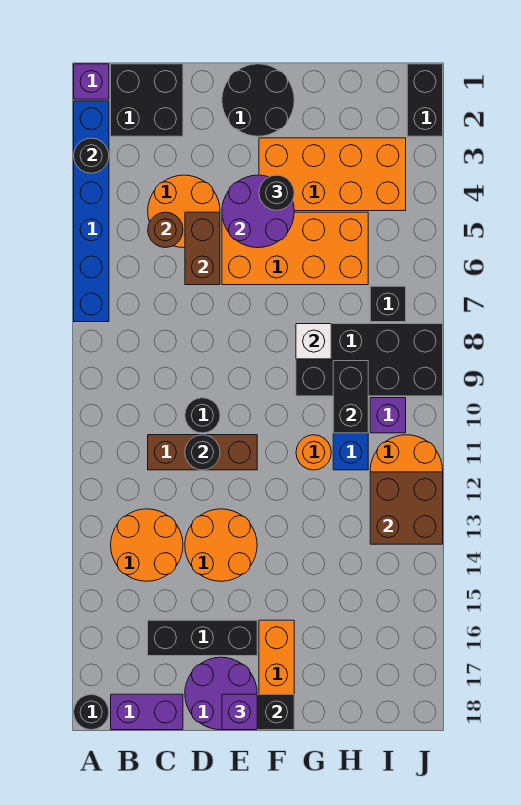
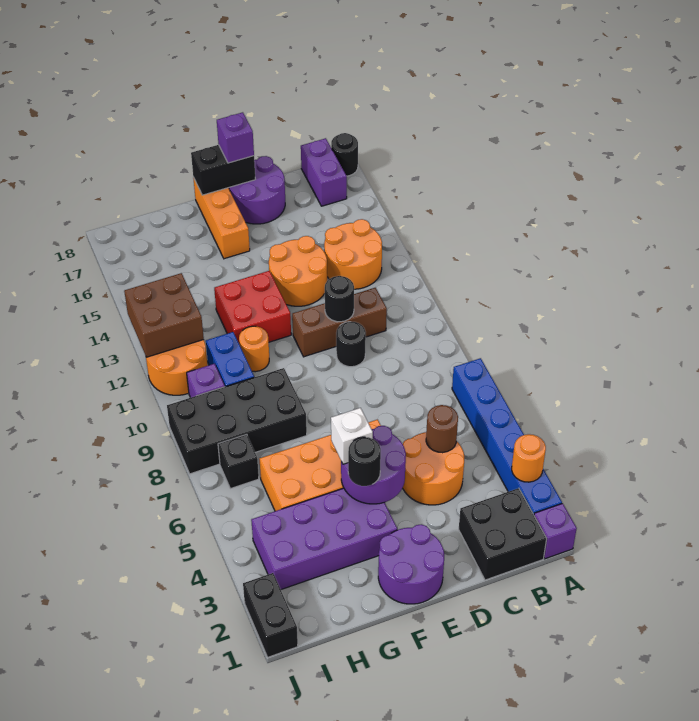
black 1x1 round brick [74,138,109,173] -> orange 1x1 round brick [512,434,546,482]
purple 1x2 brick [111,694,183,730] -> purple 1x2 brick turned to [301,138,347,206]
black 1x3 brick [148,620,257,656] -> none
brown 1x2 brick [185,212,220,285] -> none
black 2x2 round brick [222,64,294,136] -> purple 2x2 round brick [378,524,444,604]
orange 2x4 brick [259,138,406,211] -> purple 2x4 brick [251,488,397,590]
none -> red 2x2 brick [214,271,291,343]
white 1x1 brick [296,324,331,359] -> white 1x1 brick moved to [331,408,373,464]
black 1x2 brick [333,361,368,433] -> none

